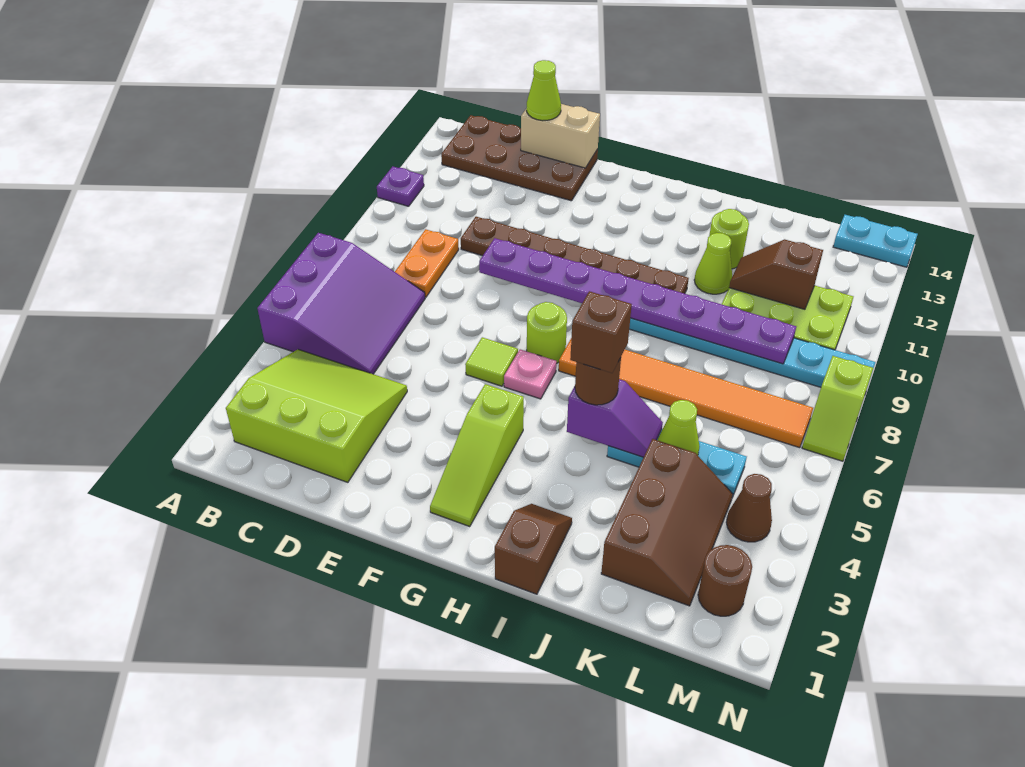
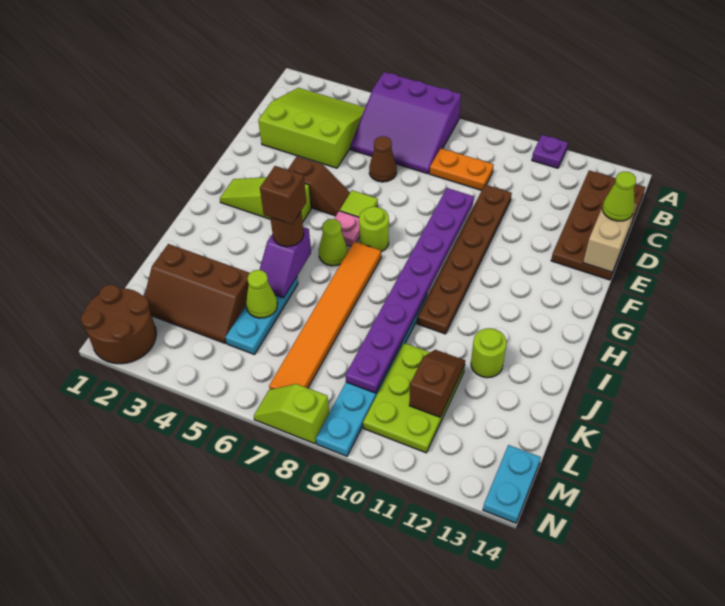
lime 3x3 slope [226,349,407,482] -> lime 3x3 slope turned to [258,88,365,168]
brown 1x2 slope [495,504,572,594] -> brown 1x2 slope moved to [288,156,350,216]
lime 1x1 cone [694,233,732,294] -> lime 1x1 cone moved to [319,219,348,266]
brown 1x1 round brick [698,545,752,616] -> brown 2x2 round brick [81,285,156,364]
brown 1x1 cone [726,474,772,542] -> brown 1x1 cone moved to [369,136,397,182]

